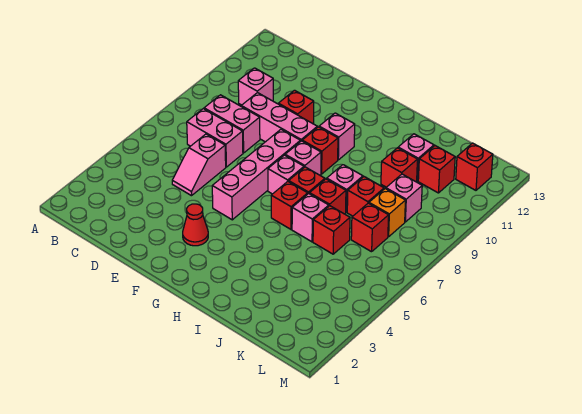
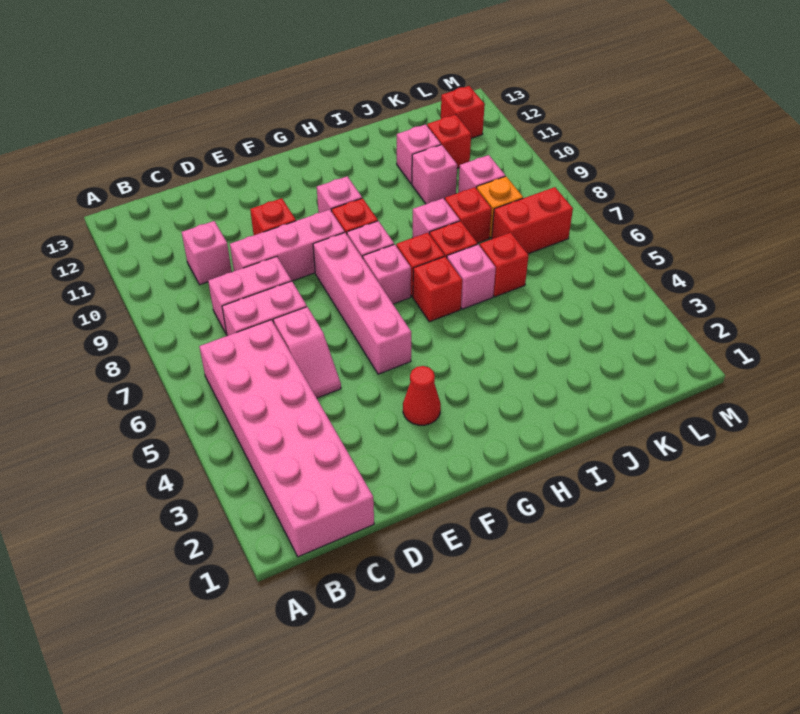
none -> pink 2x6 brick [199,320,374,557]
red 1x1 brick [381,148,418,187] -> pink 1x1 brick [412,145,457,204]
red 1x1 brick [351,203,389,252] -> red 1x2 brick [492,187,573,254]

